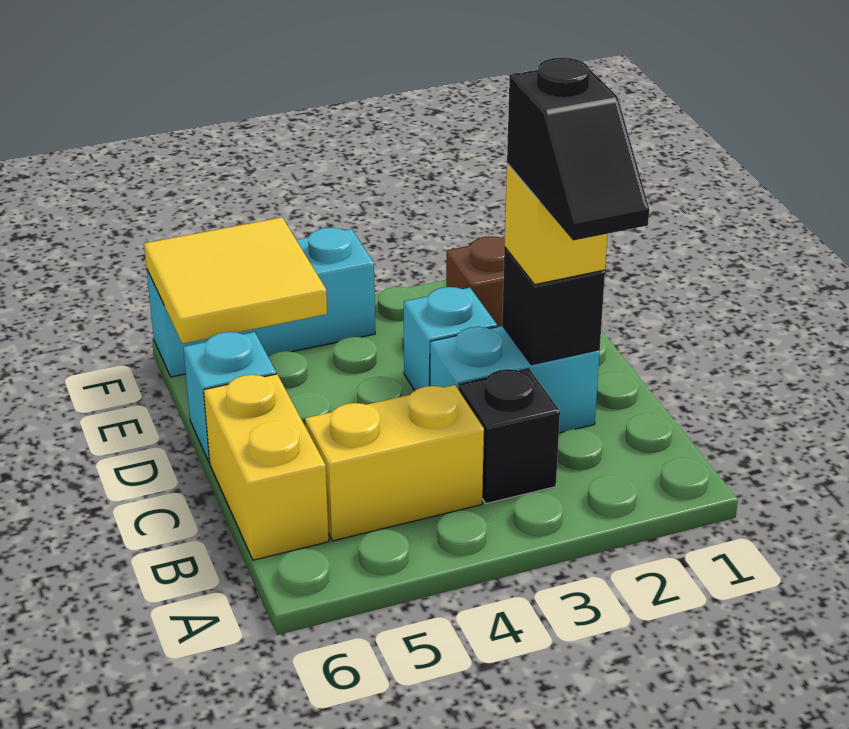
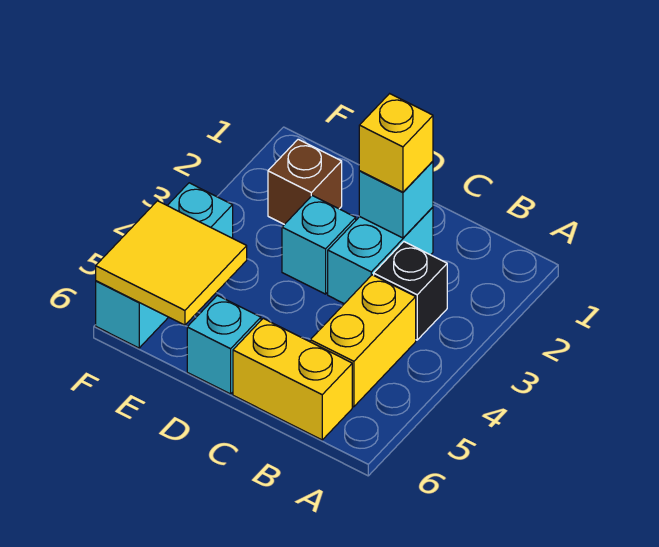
black 1x2 slope [507,57,649,241] -> none
black 1x1 brick [502,248,605,365] -> cyan 1x1 brick [359,161,433,238]

